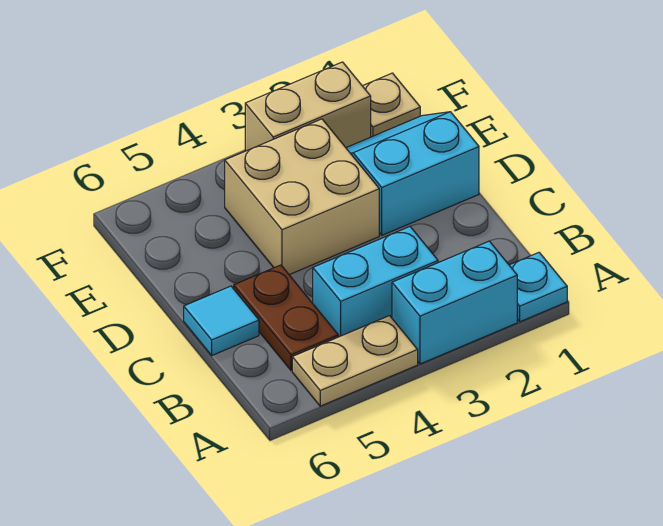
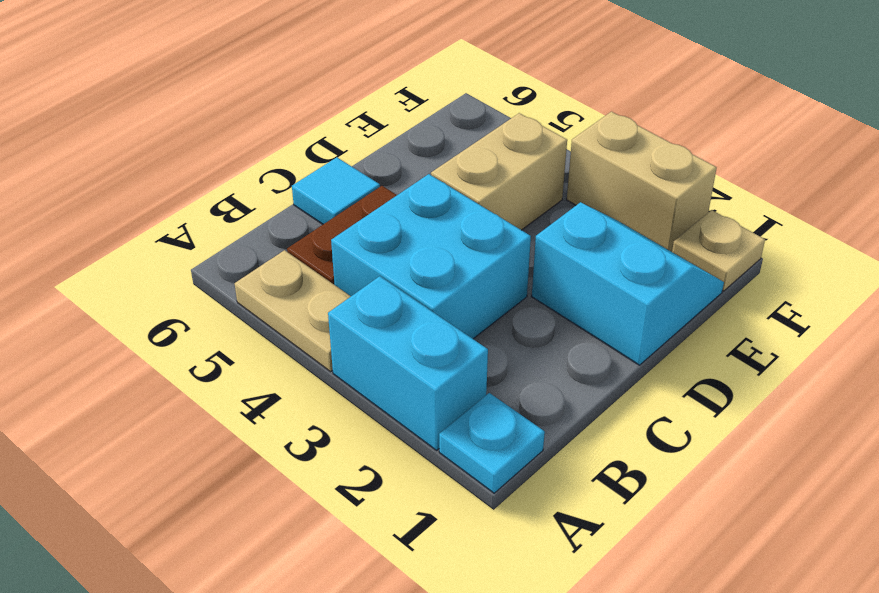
cyan 1x2 brick [313,227,438,337] -> cyan 2x2 brick [331,174,531,339]
tan 2x2 brick [225,119,379,275] -> tan 1x2 brick [431,113,567,230]

